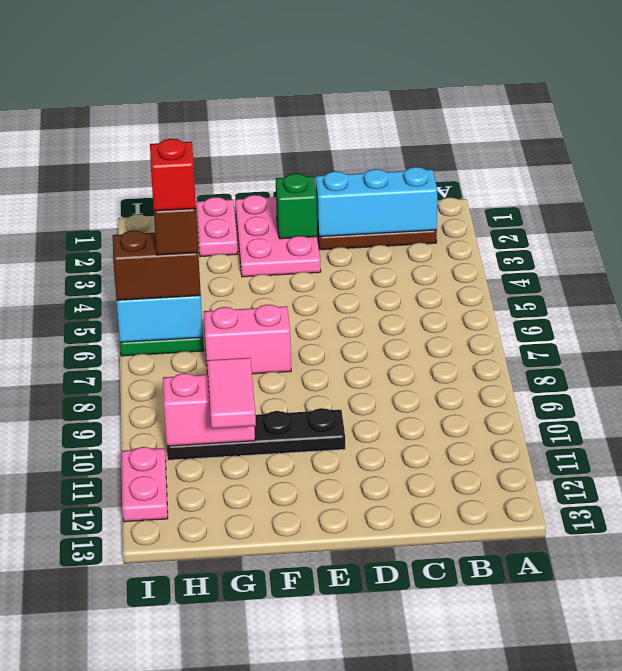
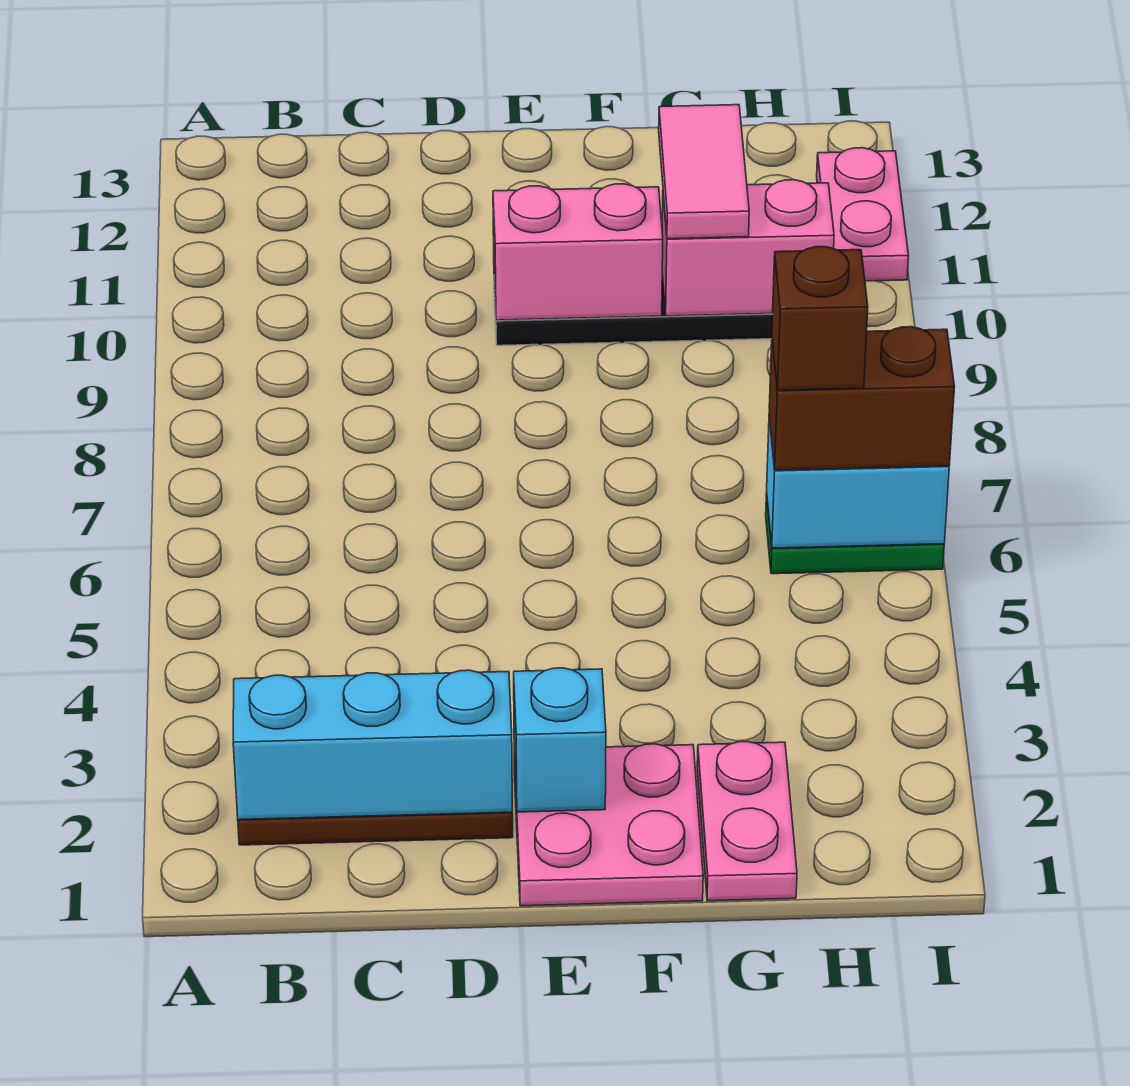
pink 2x3 plate [235,195,321,277] -> pink 2x2 plate [514,744,703,906]
green 1x1 brick [276,174,317,239] -> cyan 1x1 brick [514,668,606,812]
pink 1x2 brick [204,304,291,375] -> pink 1x2 brick moved to [493,184,663,320]
red 1x1 brick [150,139,196,211] -> none

